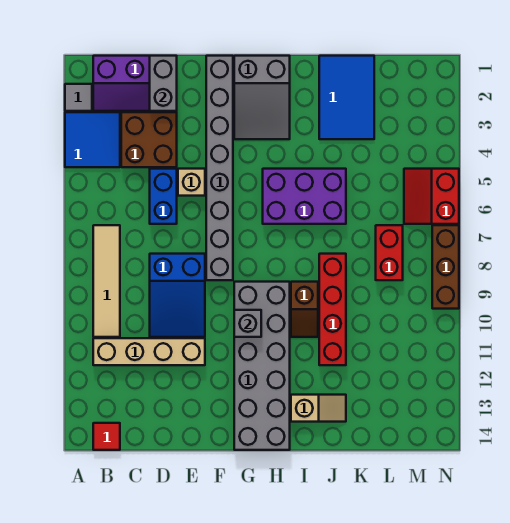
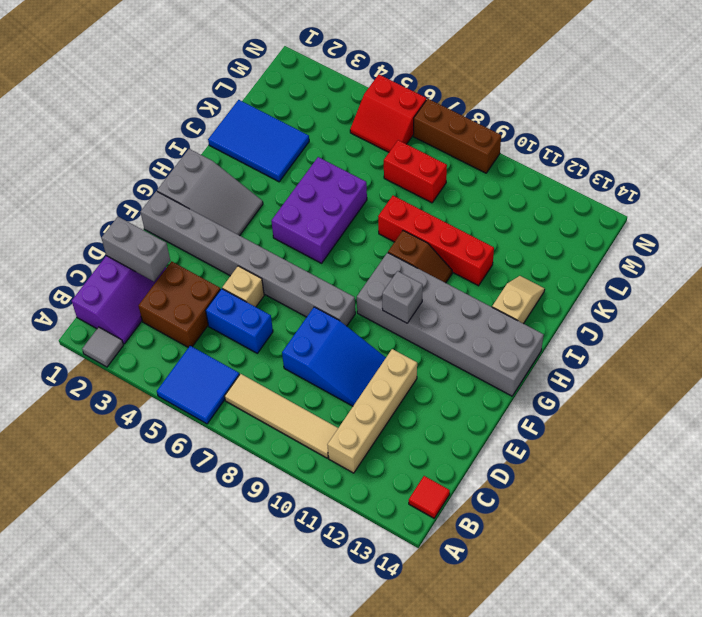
blue 2x2 tile [65,112,120,167] -> blue 2x2 tile moved to [157,346,240,424]

